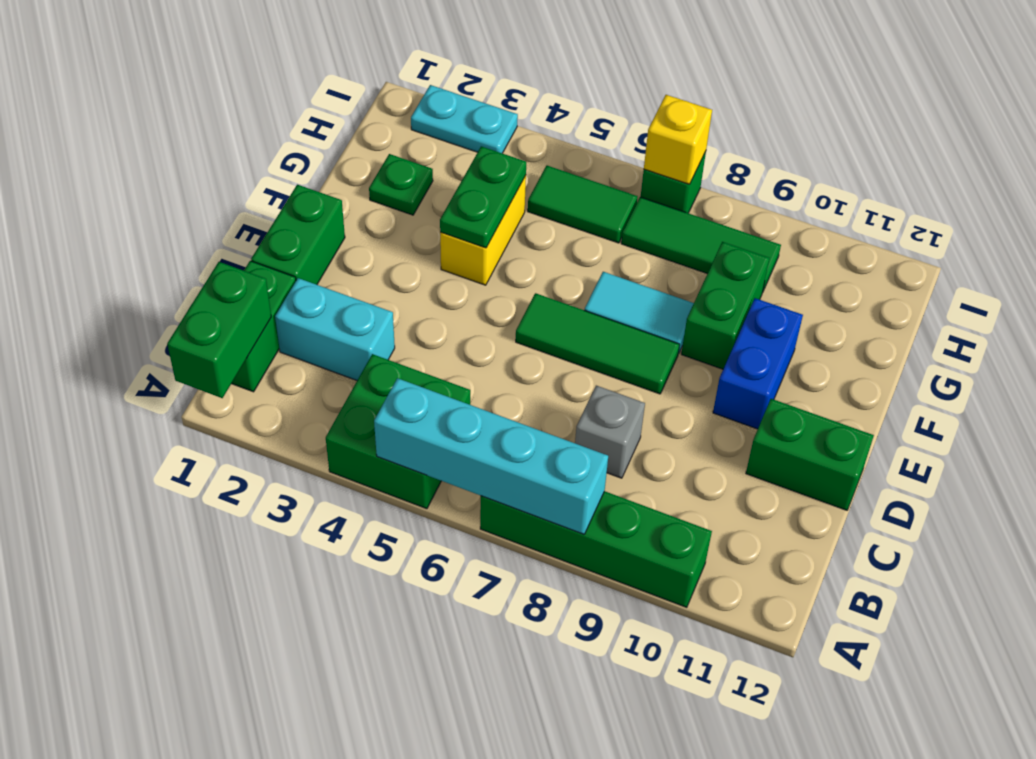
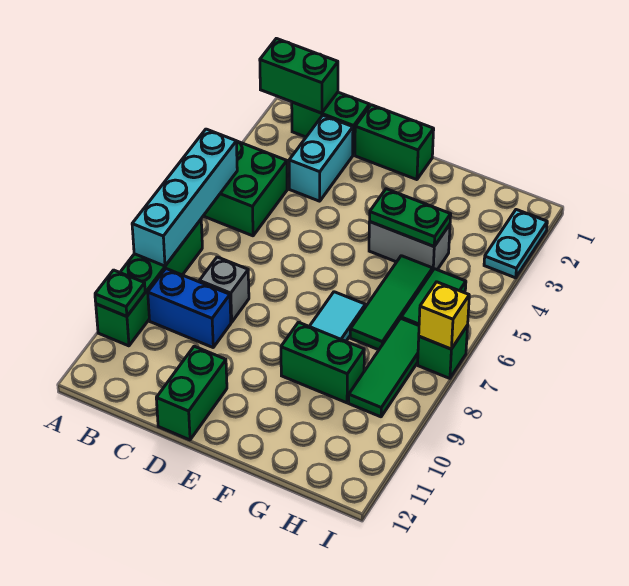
green 1x3 tile [516,293,680,394] -> green 1x3 tile moved to [350,256,433,350]
blue 1x2 brick [713,298,803,429] -> blue 1x2 brick moved to [148,269,231,347]
yellow 1x2 brick [440,175,526,285] -> grey 1x2 brick [369,222,450,270]
green 1x1 plate [369,154,433,215] -> green 1x1 plate moved to [95,270,145,316]

